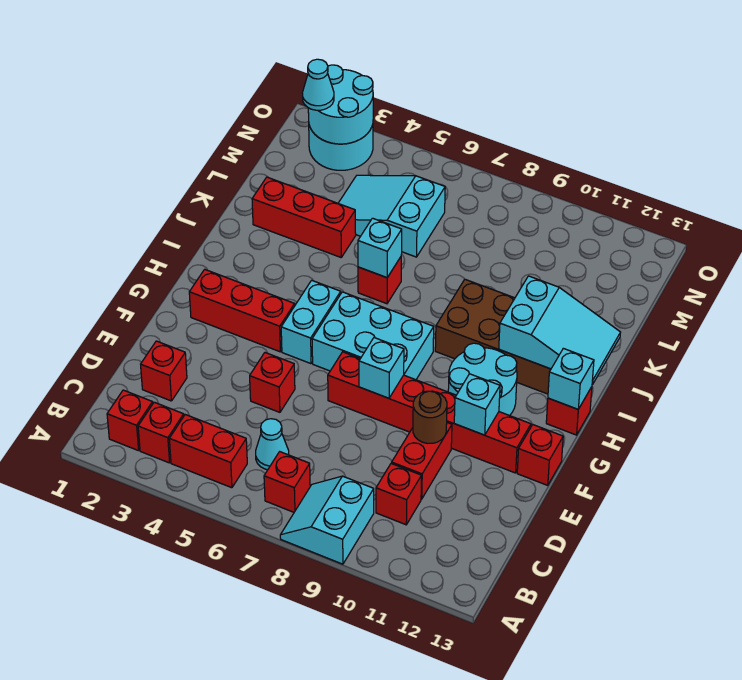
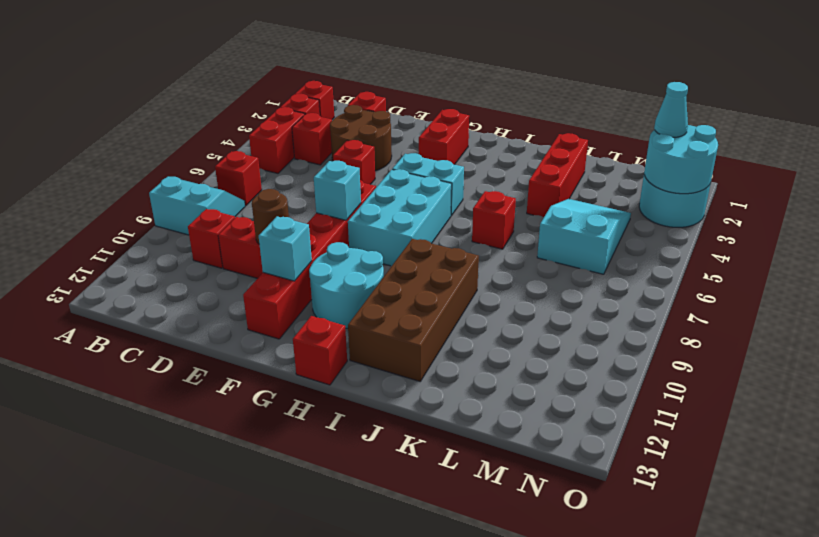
cyan 1x1 cone [256,419,289,470] -> none
none -> brown 2x2 round brick [330,105,392,171]
red 1x1 brick [517,424,563,485] -> red 1x1 brick moved to [292,113,332,165]
red 1x3 brick [189,269,295,352] -> red 1x2 brick [419,109,469,165]
cyan 1x1 brick [548,348,594,409] -> none
cyan 2x3 slope [499,276,621,384] -> none
cyan 1x1 brick [358,218,402,278] -> none

